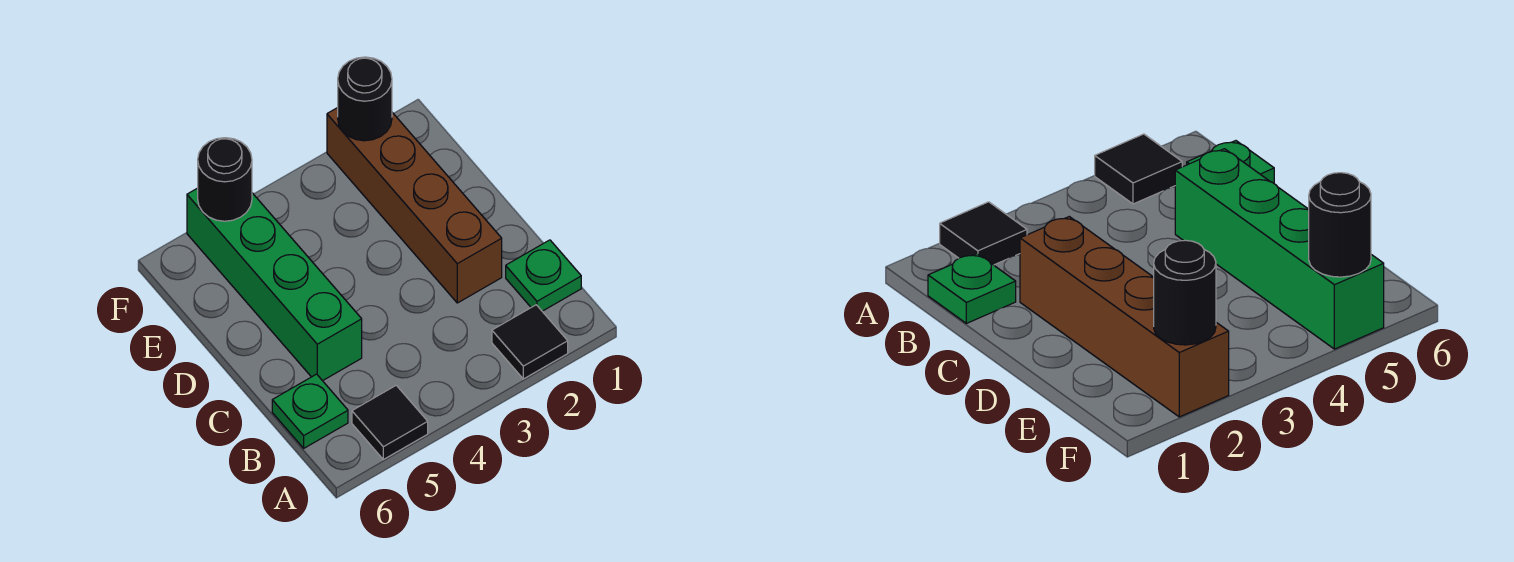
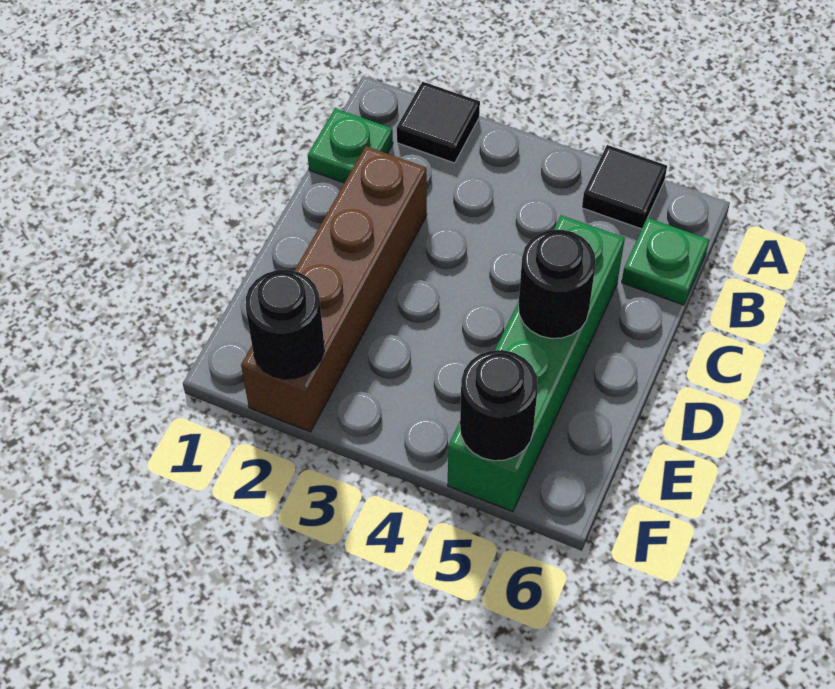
none -> black 1x1 round brick [518,230,596,338]

